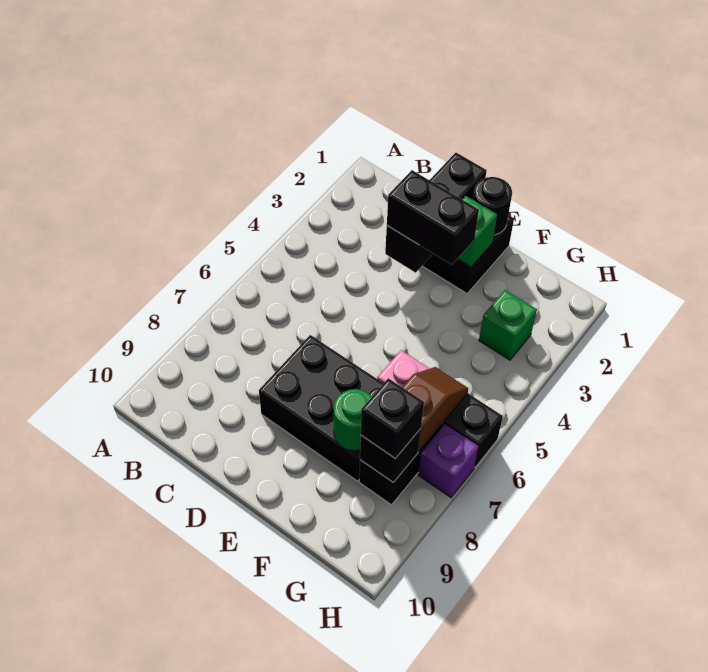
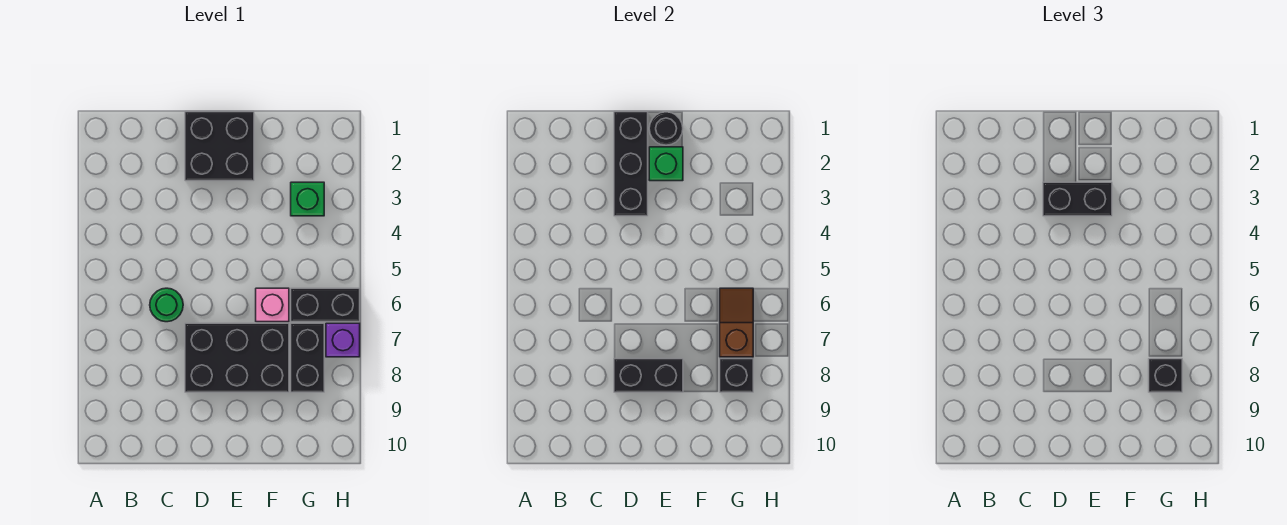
none -> black 1x2 brick [614,359,683,392]
green 1x1 round brick [334,389,372,451] -> green 1x1 round brick moved to [150,288,183,322]

